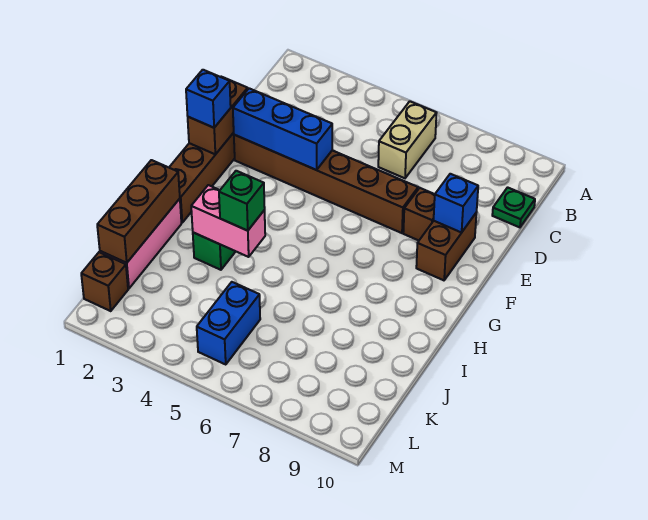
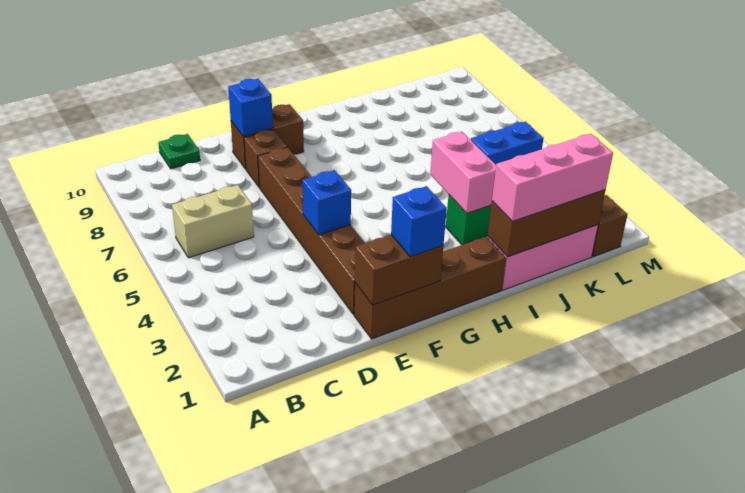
blue 1x3 brick [233,88,332,170] -> blue 1x1 brick [303,170,351,235]
none -> pink 1x3 brick [492,134,613,221]
green 1x1 brick [219,171,265,231] -> none

